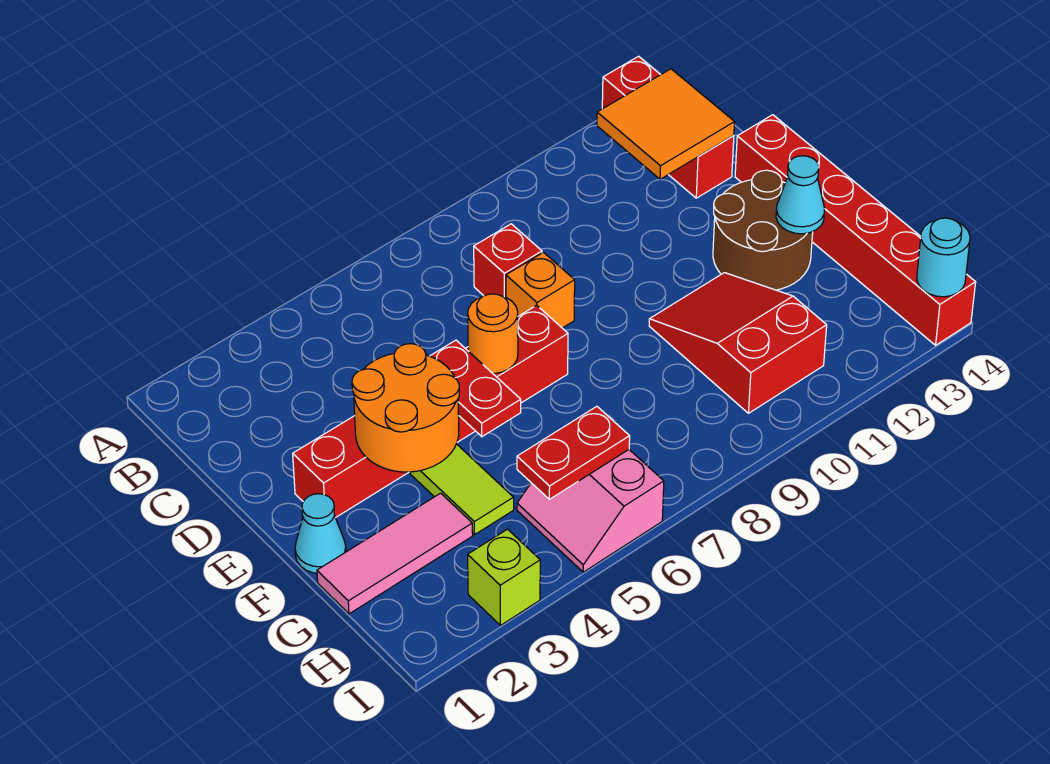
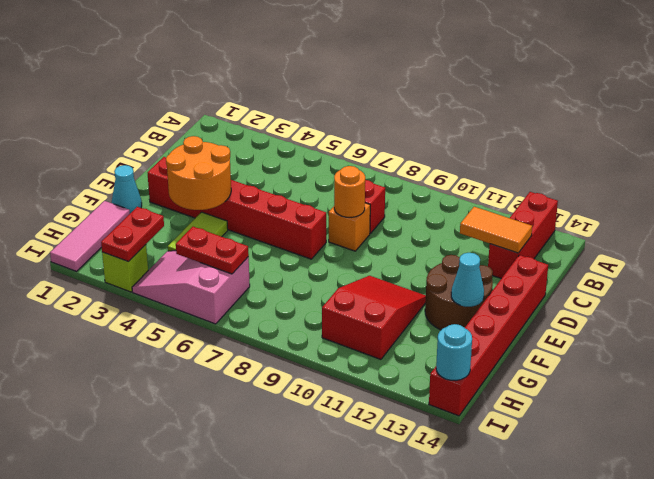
orange 2x2 tile [597,69,735,179] -> orange 1x2 tile [460,207,532,253]
red 1x2 plate [430,340,521,437] -> red 1x2 plate moved to [101,207,164,262]
orange 1x1 round brick [468,294,518,373] -> orange 1x1 round brick moved to [334,166,365,217]
pink 1x3 tile [317,493,473,614] -> pink 1x3 tile turned to [50,201,130,271]
pink 2x2 slope [517,450,664,572] -> pink 2x3 slope [132,251,250,324]

